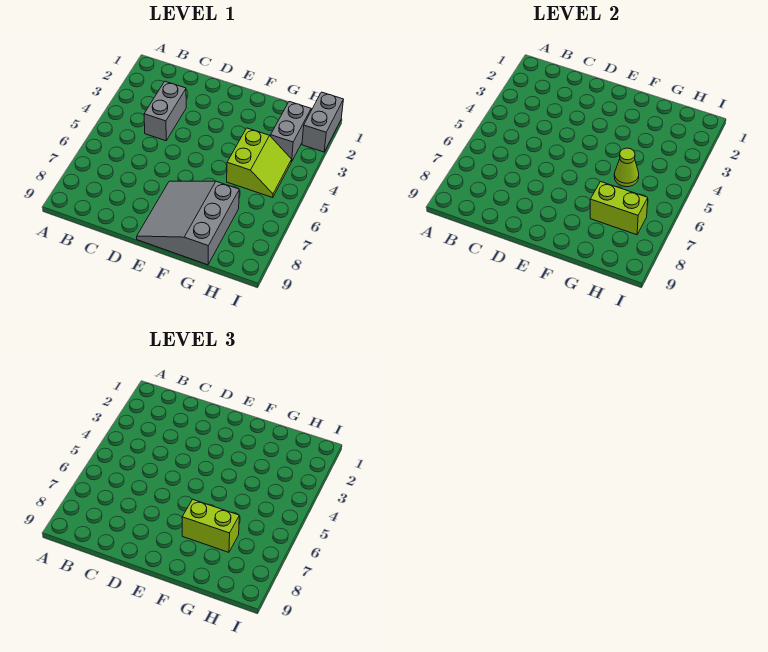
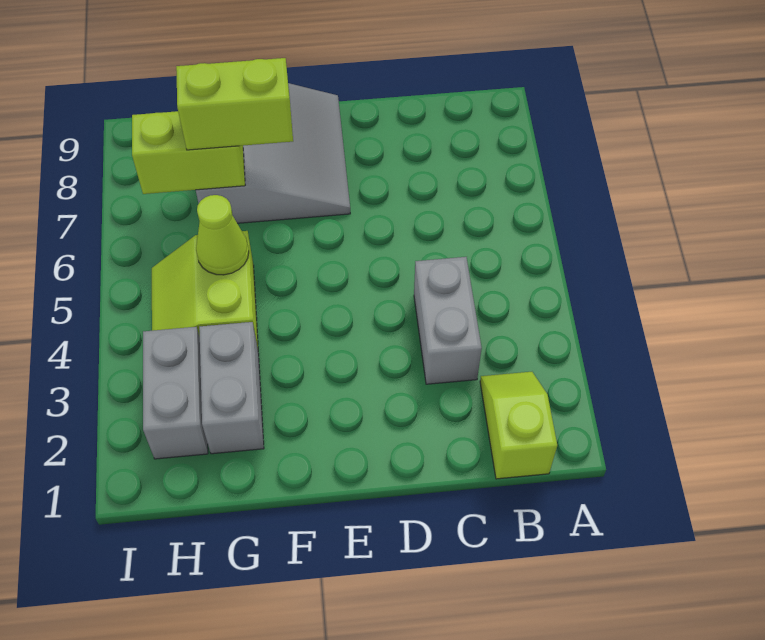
none -> lime 1x2 slope [480,372,557,479]
grey 1x2 brick [302,92,343,152] -> grey 1x2 brick moved to [199,322,264,454]

